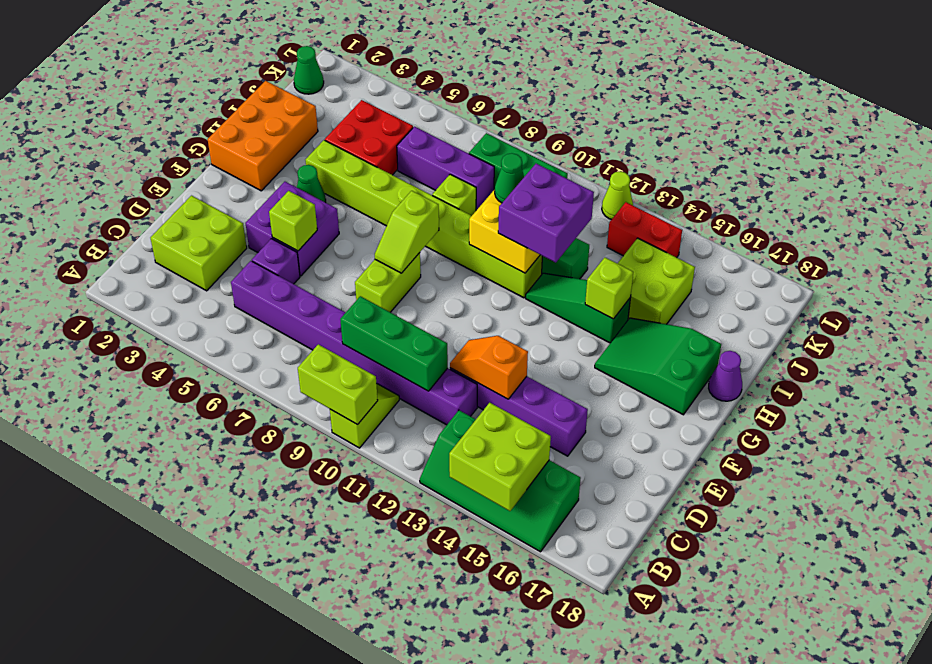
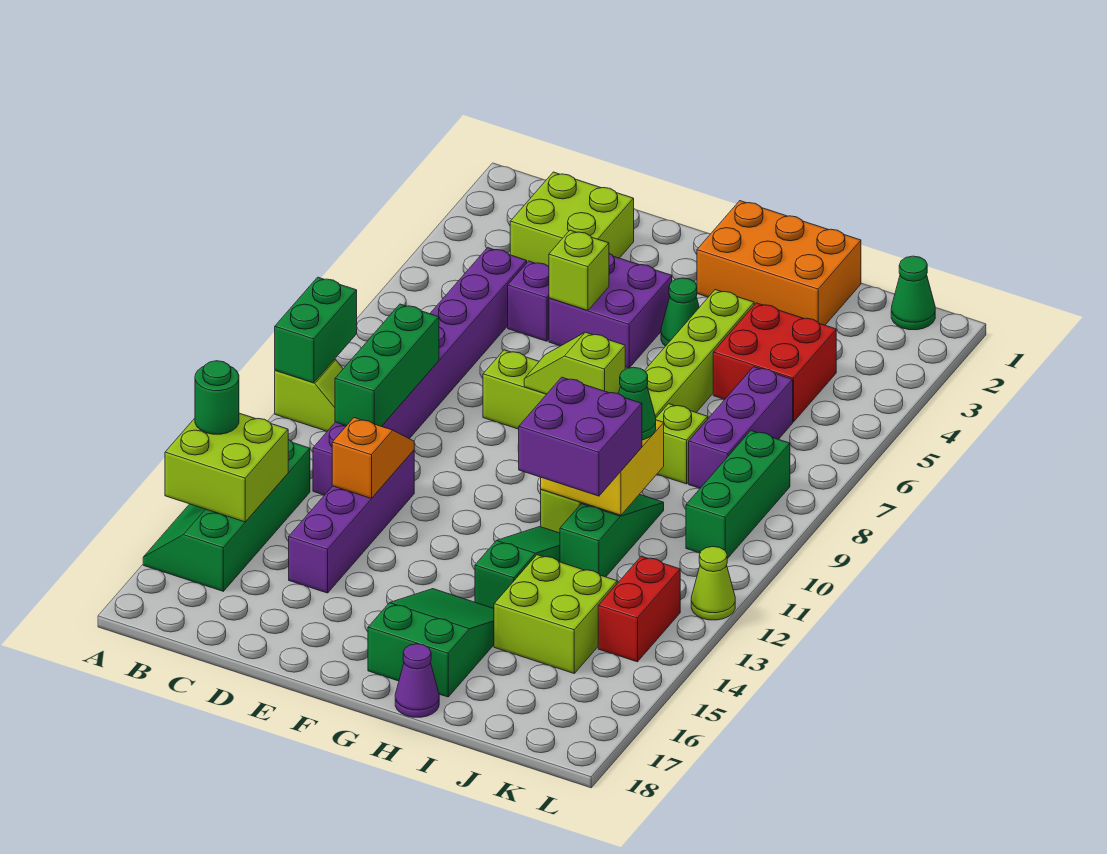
lime 1x2 brick [298,344,378,425] -> green 1x2 brick [275,277,357,383]
none -> green 1x1 round brick [195,361,239,434]
lime 1x1 brick [585,258,633,319] -> none

